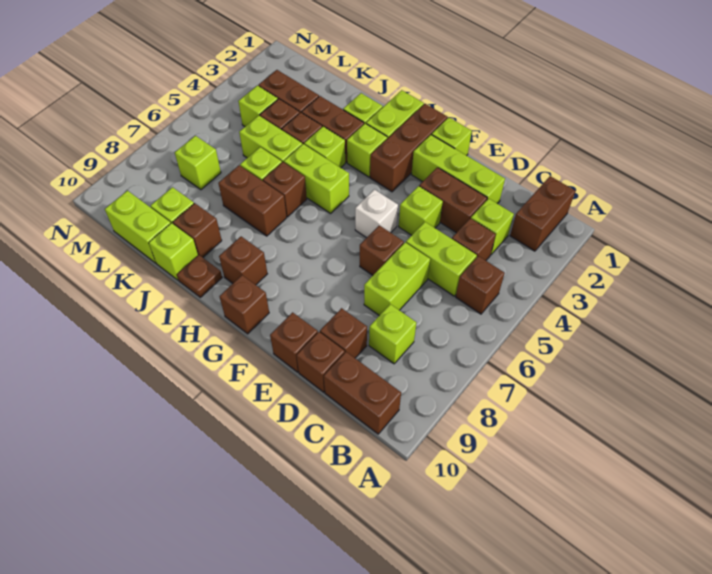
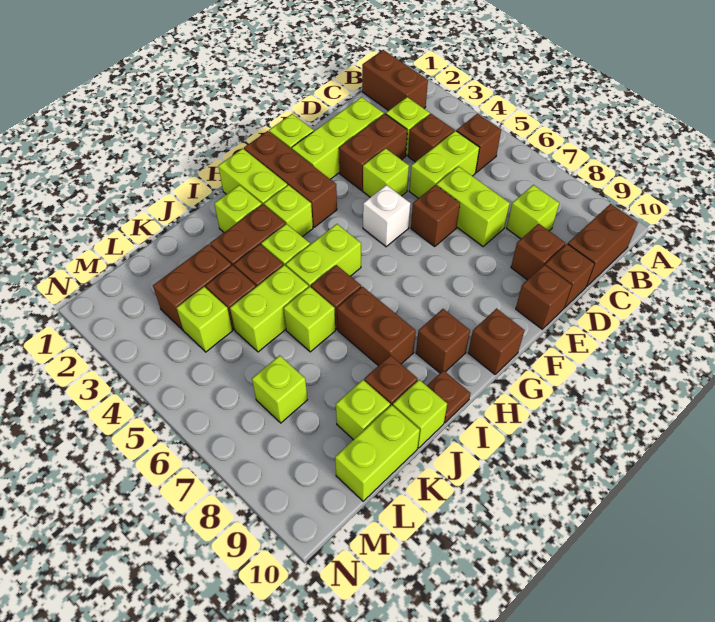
brown 1x2 brick [218,165,287,236] -> brown 1x2 brick turned to [337,287,416,366]

